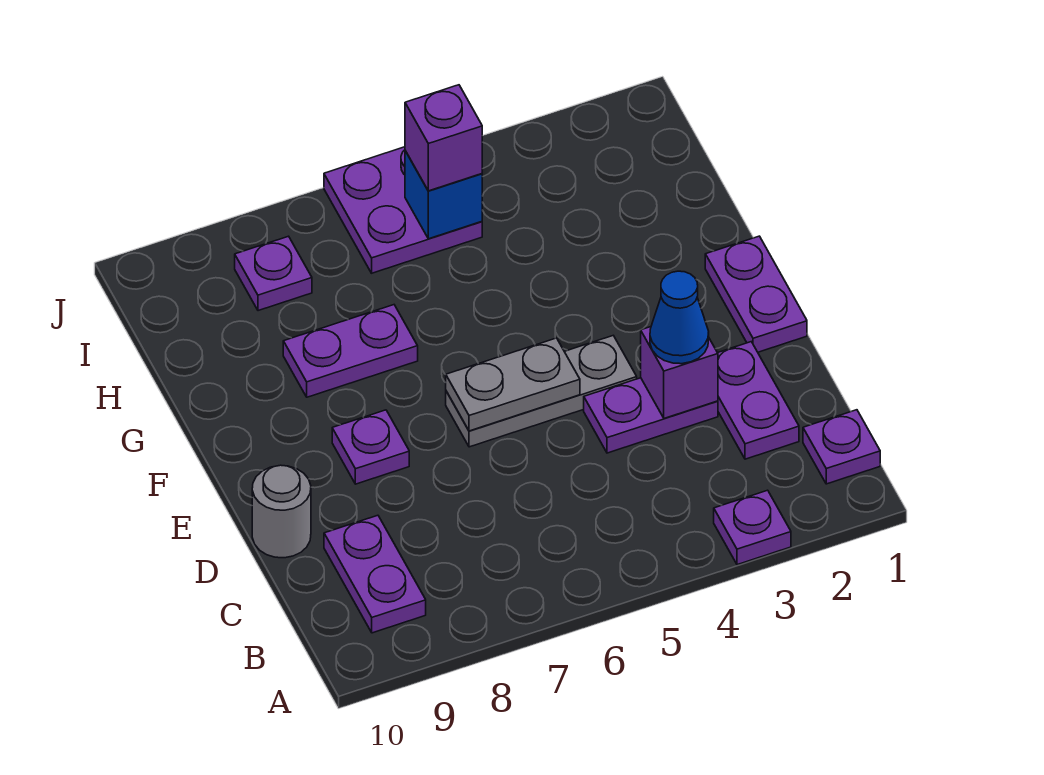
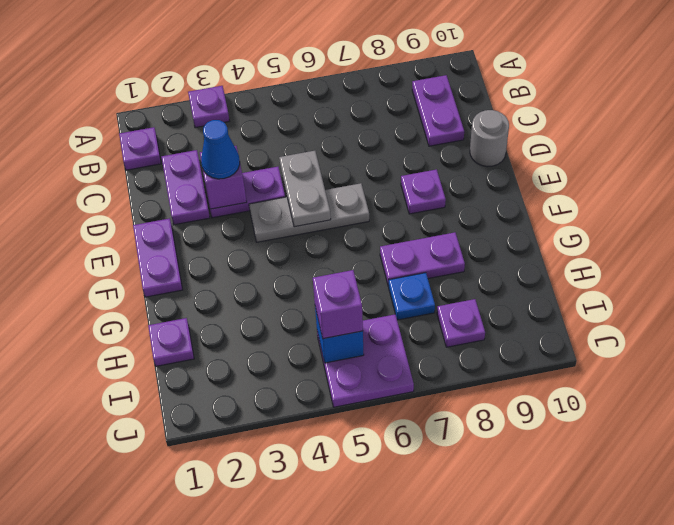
grey 1x2 plate [446,338,580,431] -> grey 1x2 plate turned to [279,151,331,227]
none -> purple 1x1 plate [148,318,194,366]
none -> blue 1x1 plate [389,273,435,320]

